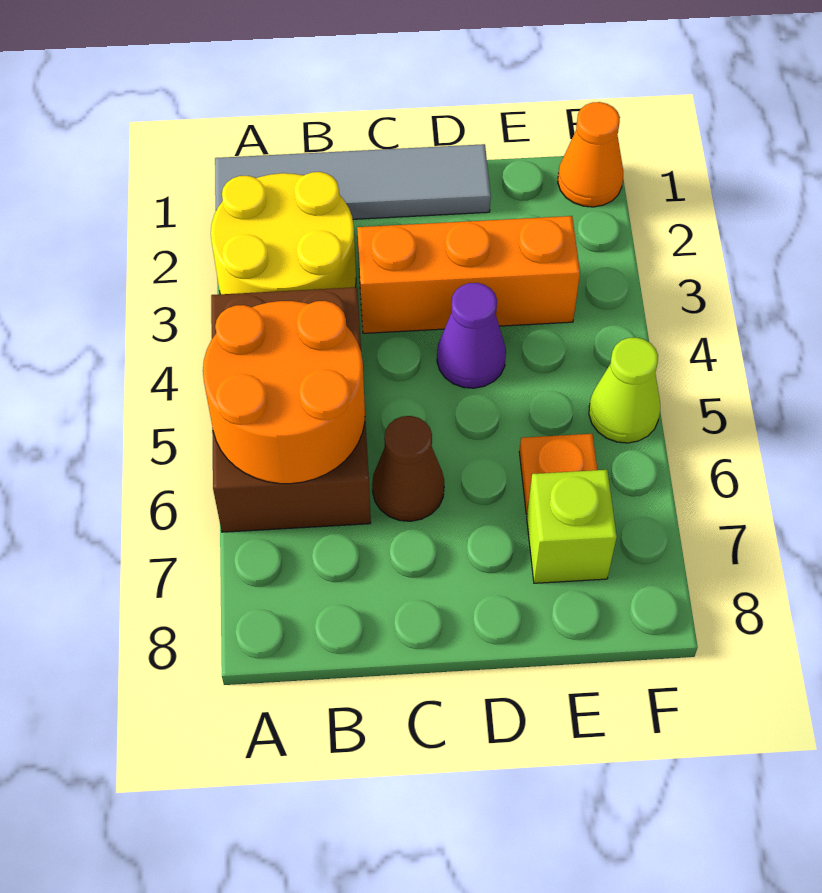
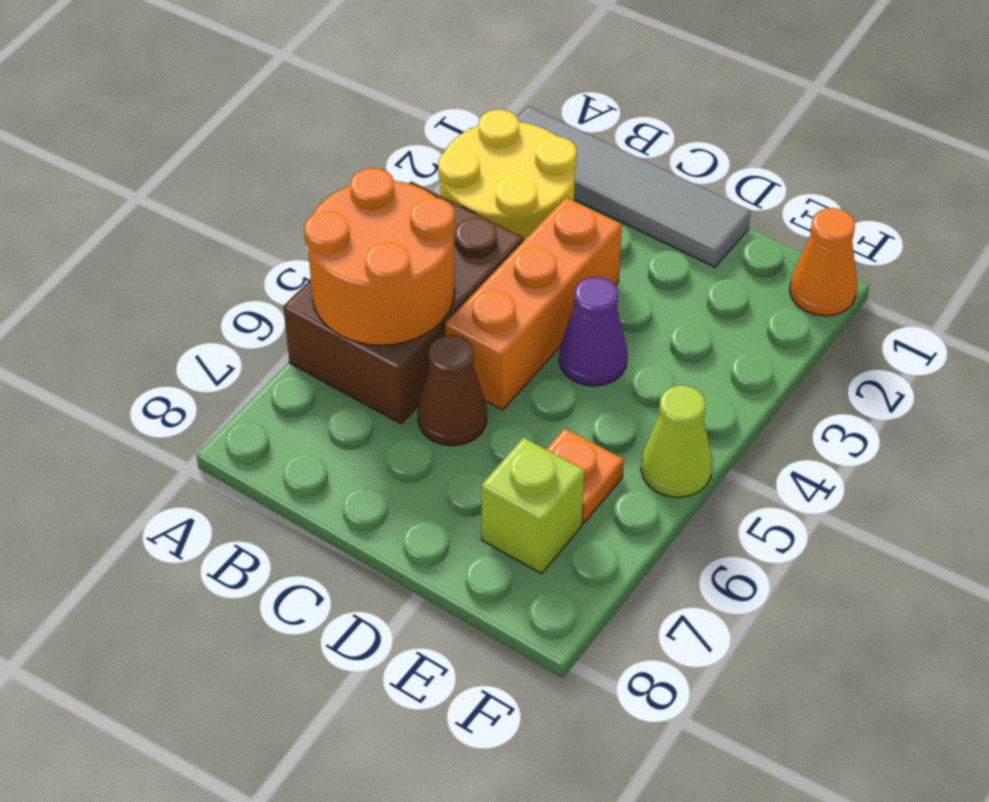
orange 1x3 brick [357,216,580,333] -> orange 1x3 brick turned to [445,197,622,410]

